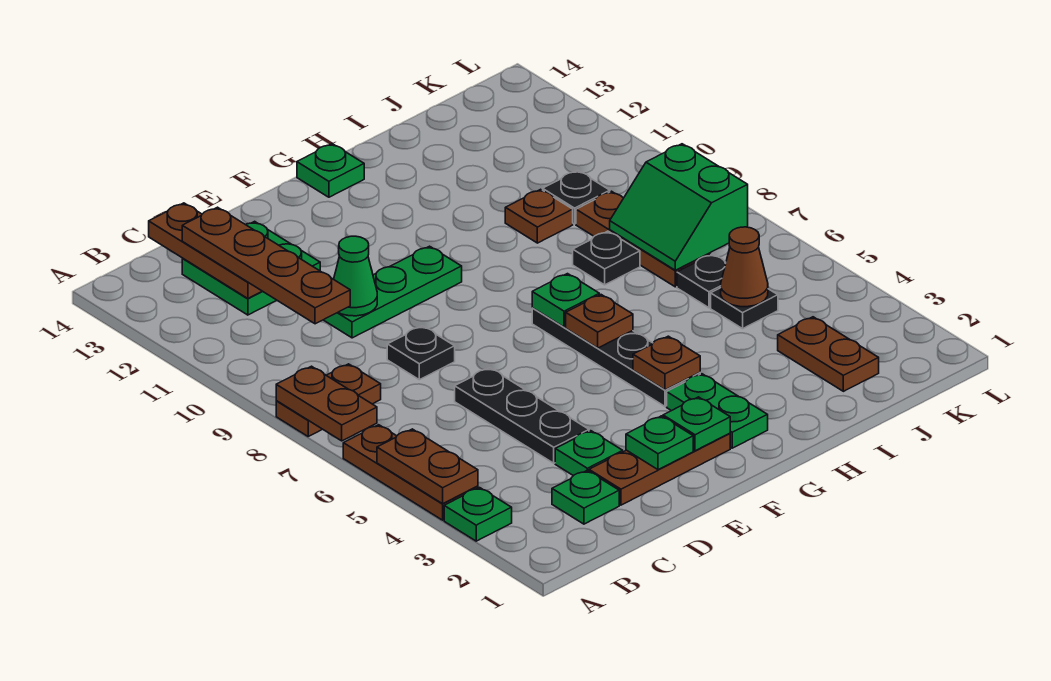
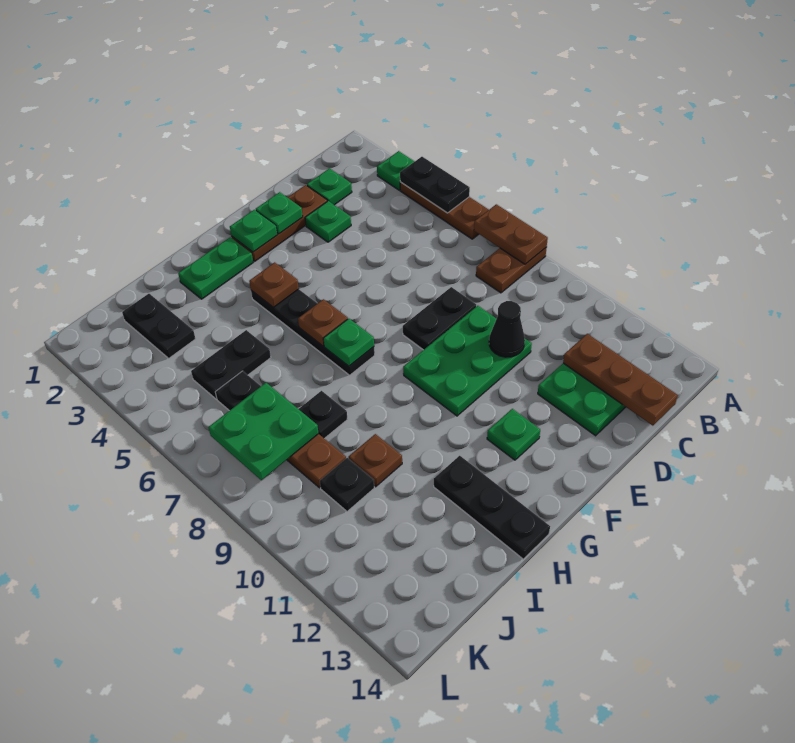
brown 1x2 plate [377,429,478,504] -> black 1x2 plate [400,157,470,213]
brown 1x4 plate [182,207,350,324] -> none
black 1x3 plate [455,368,589,463] -> black 1x3 plate moved to [434,456,550,559]
black 1x1 plate [387,326,455,380] -> black 1x2 plate [403,287,476,350]
green 1x3 plate [324,246,462,338] -> green 2x3 plate [403,306,532,416]
green 1x1 cone [334,236,377,316] -> black 1x1 cone [489,301,525,357]
green 1x2 plate [667,374,768,448] -> green 1x2 plate turned to [178,237,253,299]
green 1x1 plate [297,144,364,197] -> green 1x1 plate moved to [487,409,540,460]
brown 1x2 plate [778,317,879,391] -> black 1x2 plate [122,294,196,358]
black 1x1 plate [711,288,778,329] -> black 1x2 plate [191,330,271,399]
brown 1x1 cone [721,227,768,307] -> none
green 2x2 slope [610,144,748,270] -> green 2x2 plate [208,383,319,480]

